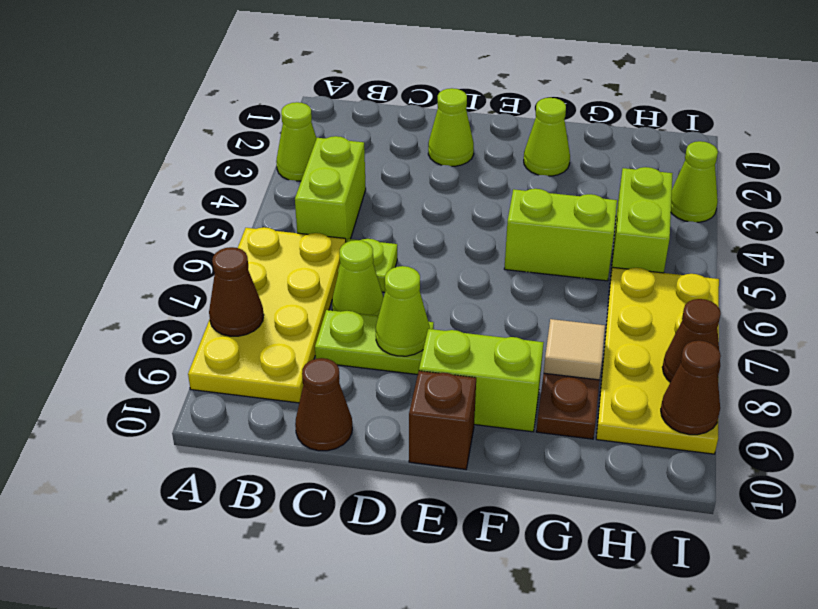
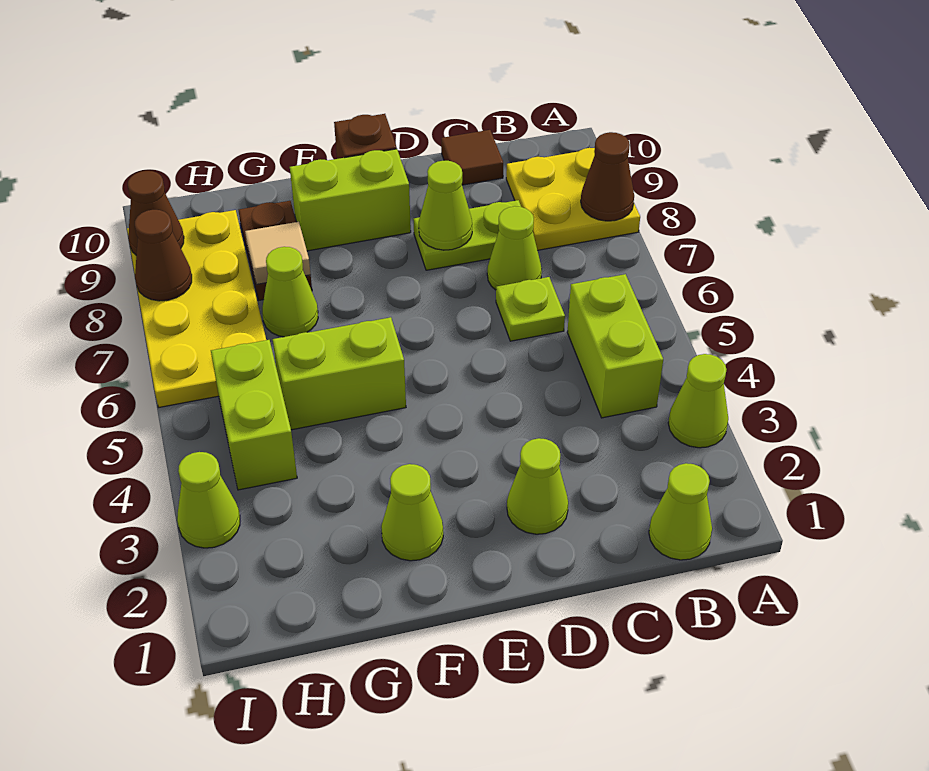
yellow 2x4 plate [188,227,346,403] -> yellow 2x2 plate [506,148,640,250]
none -> lime 1x1 cone [649,463,712,560]
brown 1x1 cone [295,358,352,451] -> brown 1x1 tile [441,130,503,185]
none -> lime 1x1 cone [262,247,318,337]

